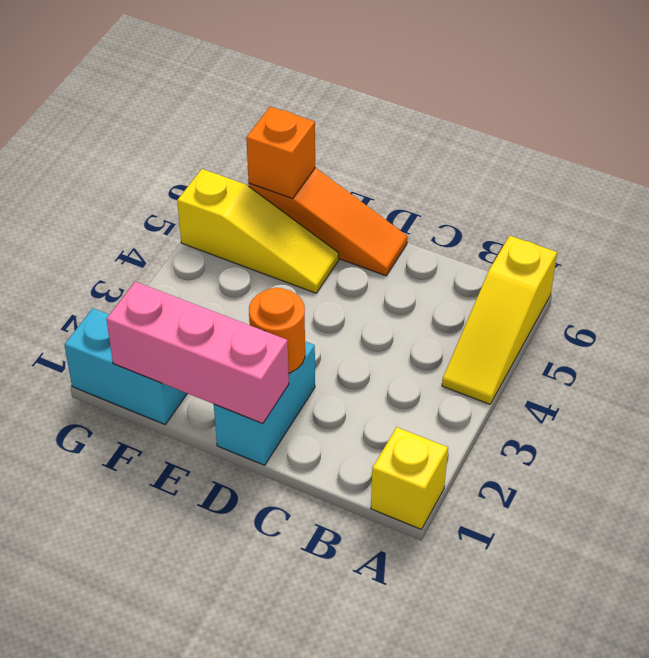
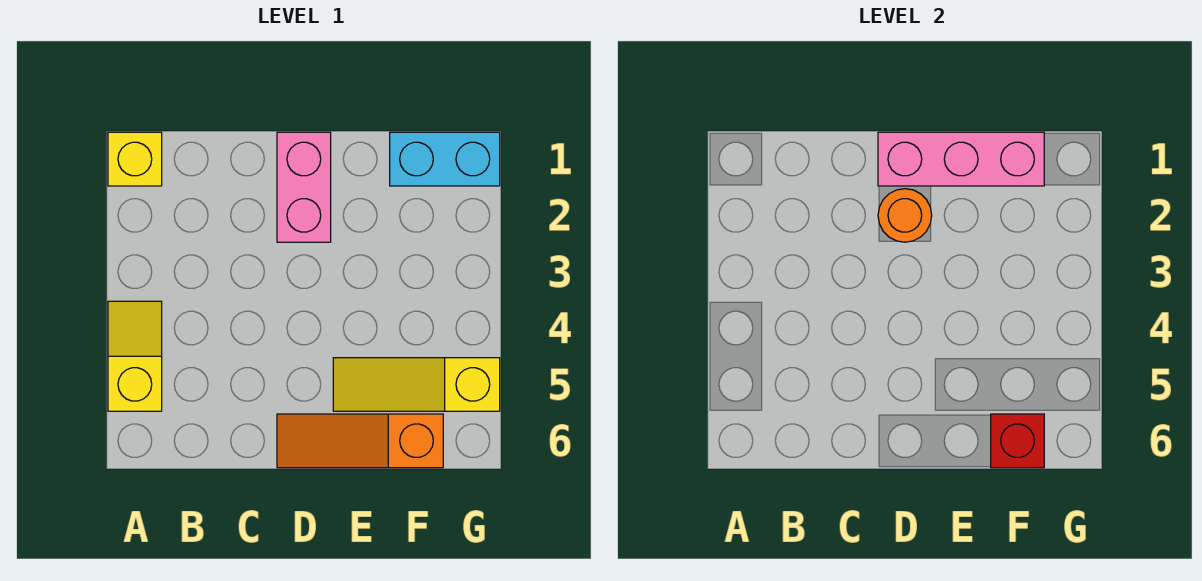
yellow 1x3 slope [442,236,557,404] -> yellow 1x2 slope [108,301,162,411]
cyan 1x2 brick [214,342,315,465] -> pink 1x2 brick [277,132,331,242]
orange 1x1 brick [246,107,315,198] -> red 1x1 brick [991,414,1044,468]

